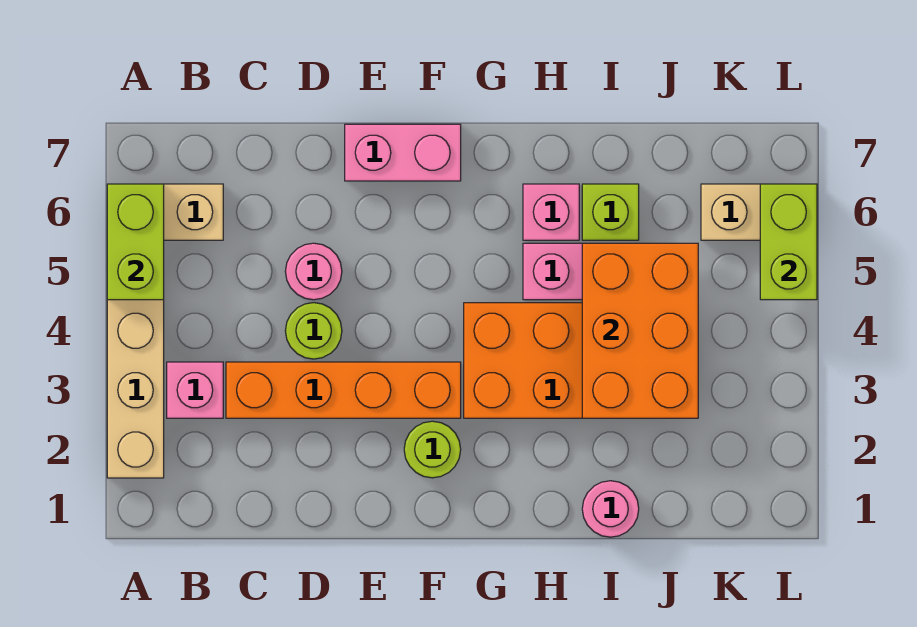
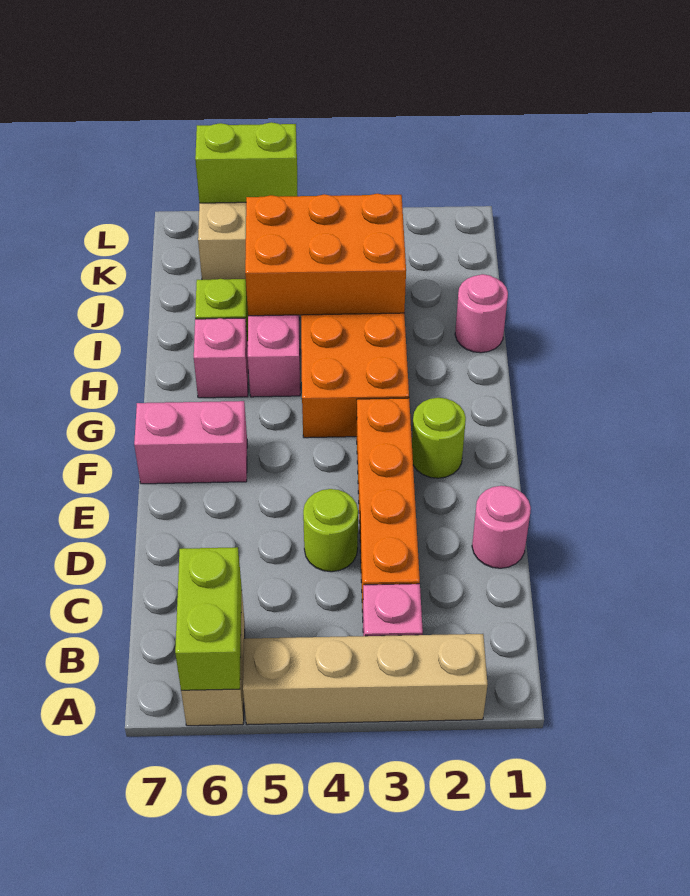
lime 1x2 brick [107,184,164,300] -> lime 1x2 brick turned to [175,547,242,690]
pink 1x1 round brick [285,243,342,300] -> pink 1x1 round brick moved to [472,486,531,568]
pink 1x2 brick [345,124,461,181] -> pink 1x2 brick turned to [134,401,247,484]

